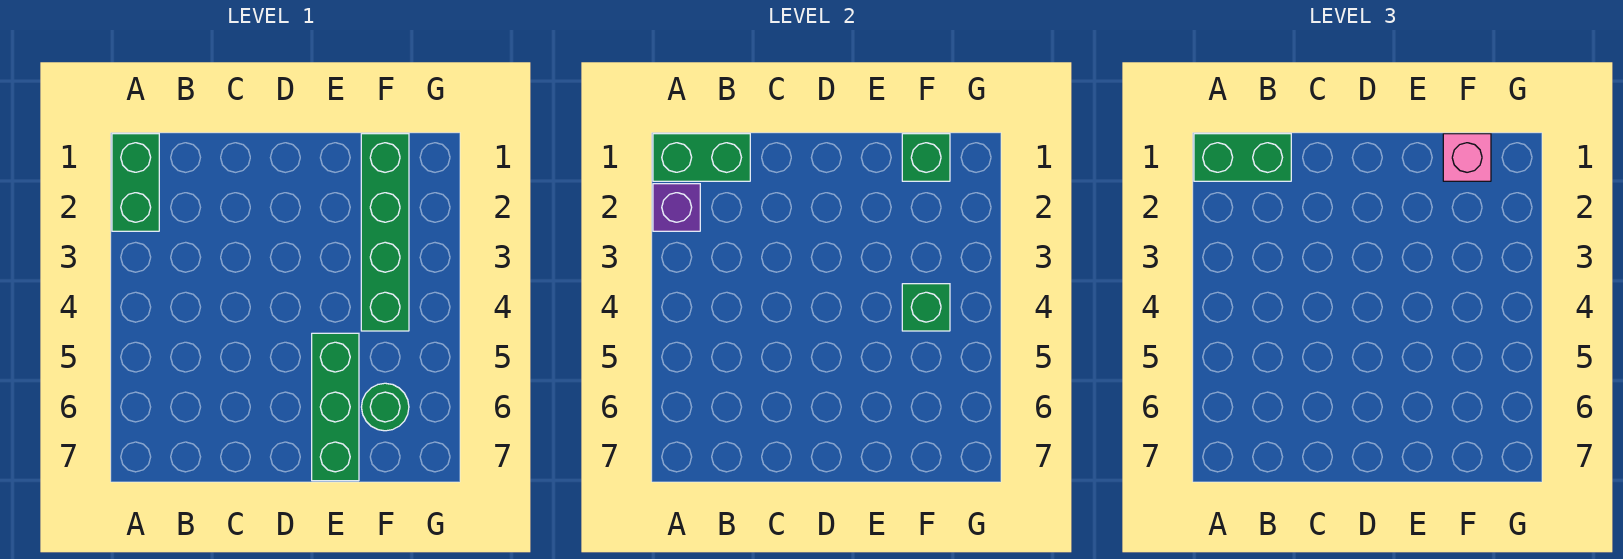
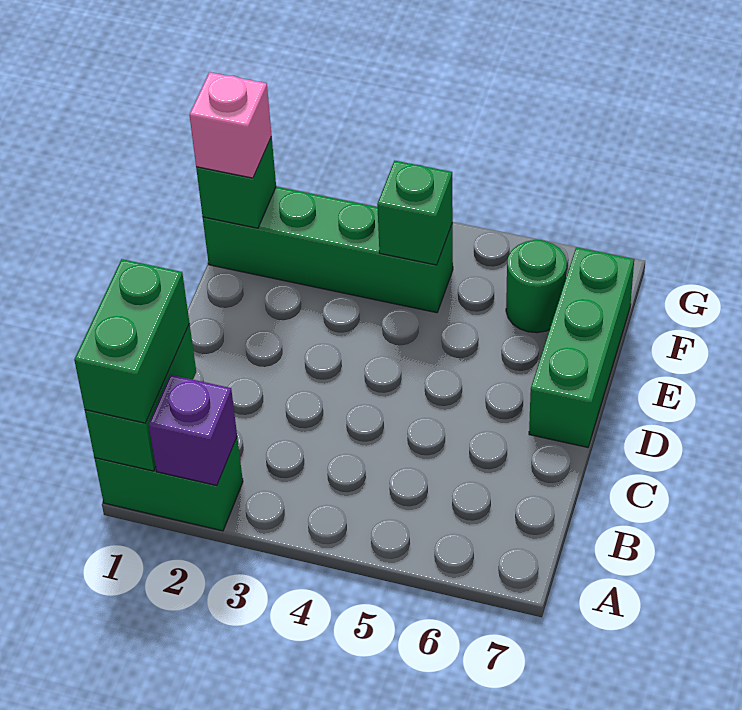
green 1x3 brick [312,333,359,481] -> green 1x3 brick turned to [529,247,634,447]

